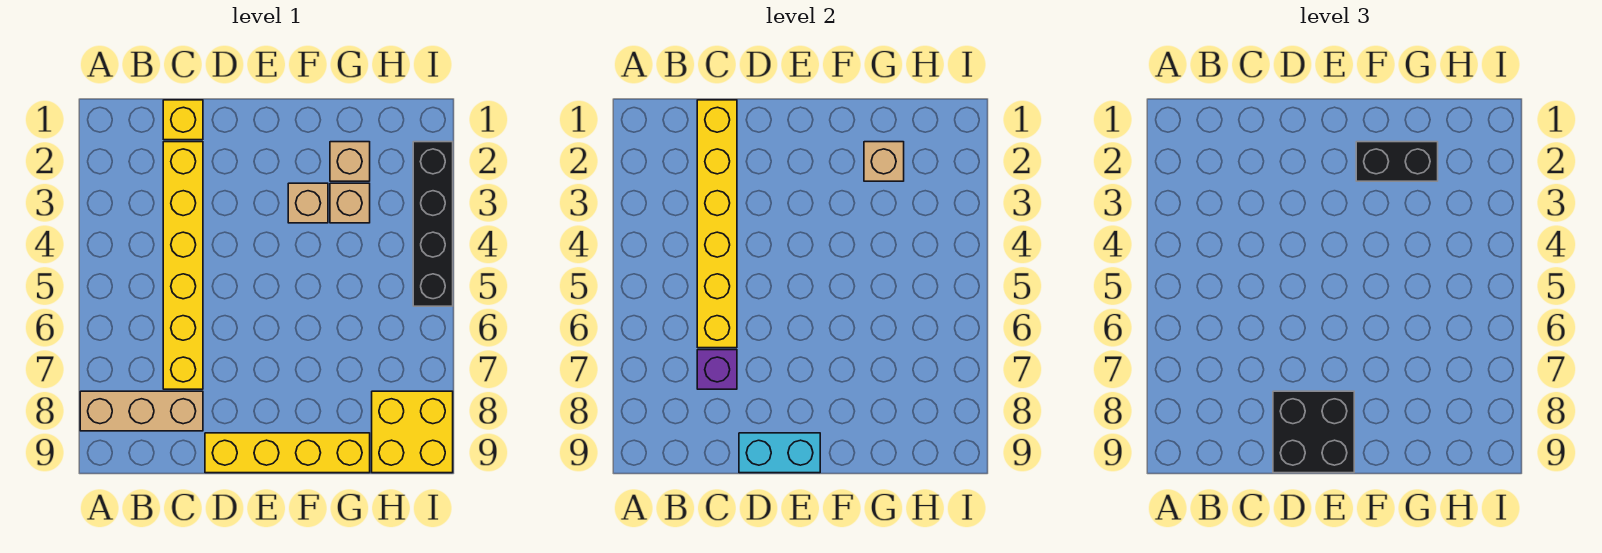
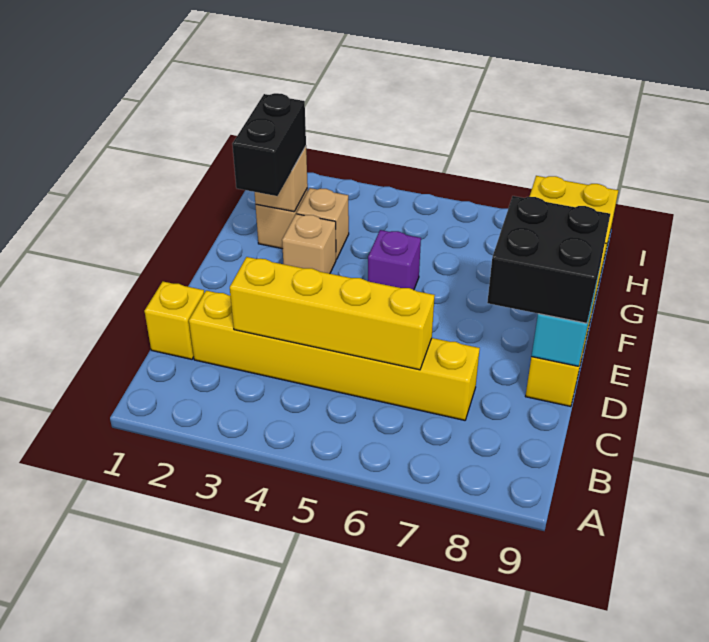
tan 1x3 brick [80,391,203,431] -> none
yellow 1x6 brick [697,100,737,348] -> yellow 1x4 brick [230,257,435,370]
purple 1x1 brick [697,350,737,389] -> purple 1x1 brick moved to [368,230,421,290]
black 1x4 brick [413,142,453,306] -> none

